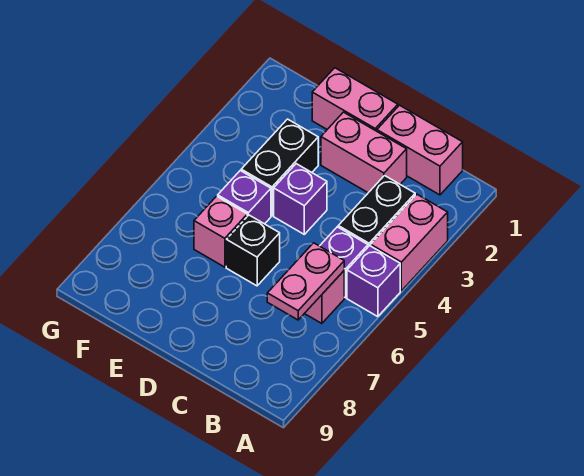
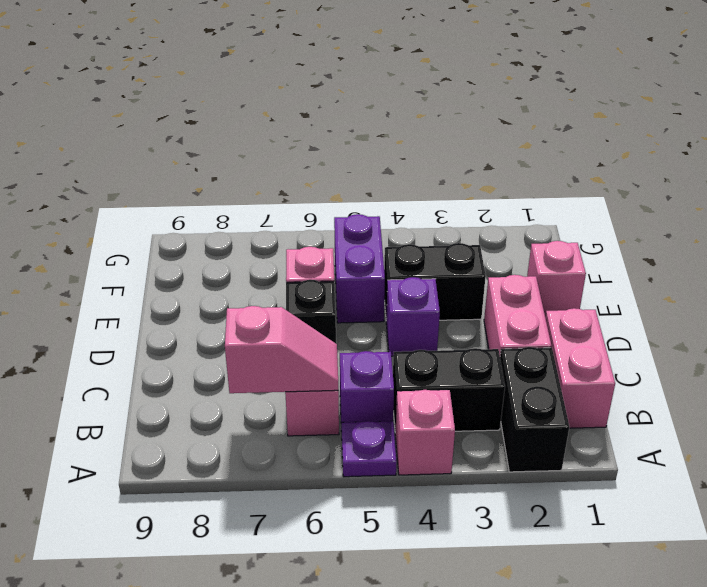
none -> black 1x2 brick [500,347,569,472]
pink 1x2 brick [371,195,448,291] -> pink 1x1 brick [395,390,455,475]
purple 1x1 brick [347,246,400,317] -> purple 1x1 plate [342,421,397,477]
pink 1x2 plate [267,243,344,320] -> pink 1x2 slope [225,306,338,393]
pink 1x2 brick [312,68,398,131] -> pink 1x1 brick [527,241,586,317]
purple 1x1 brick [218,171,271,224] -> purple 1x2 brick [334,214,385,323]

